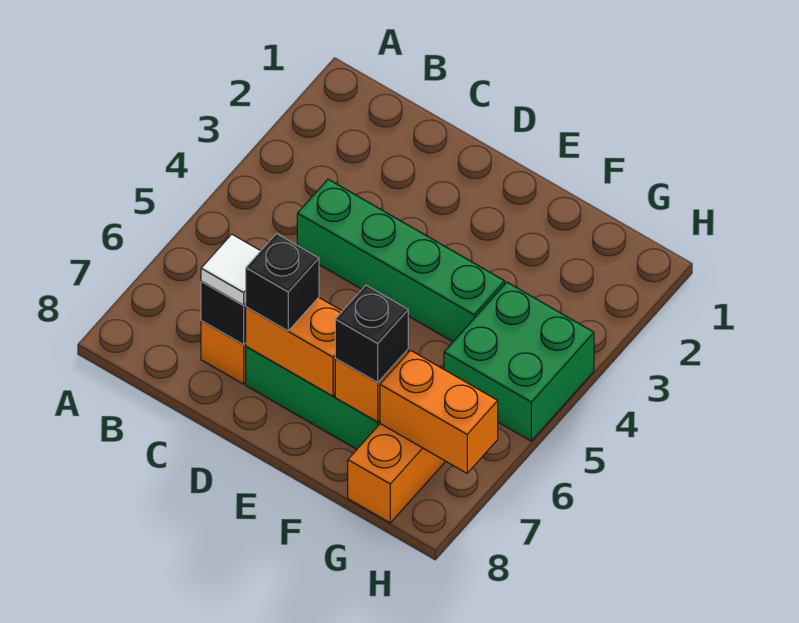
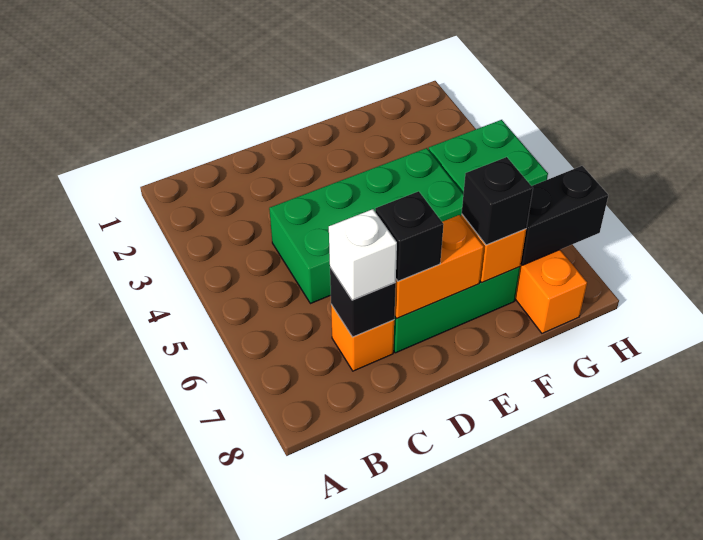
green 1x4 brick [297,179,505,342] -> green 2x4 brick [269,148,463,304]
white 1x1 tile [201,234,260,305] -> white 1x1 brick [329,209,397,300]
orange 1x2 brick [380,350,498,473] -> black 1x2 brick [521,166,608,265]

